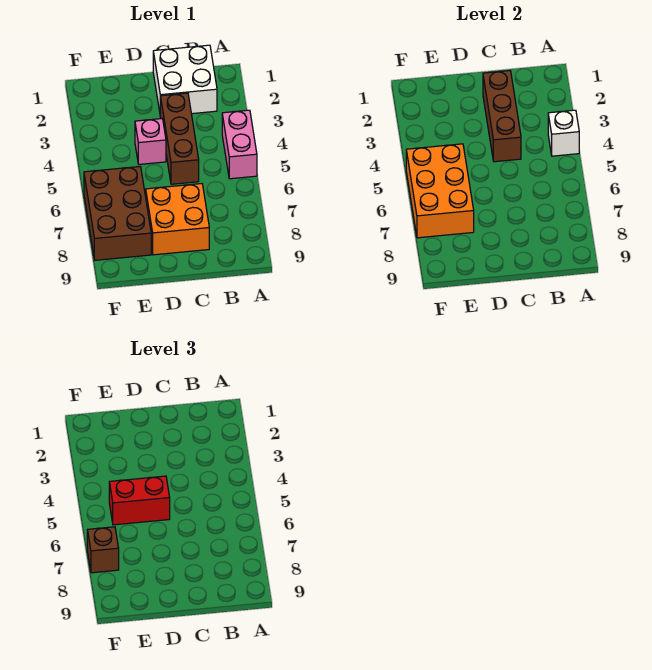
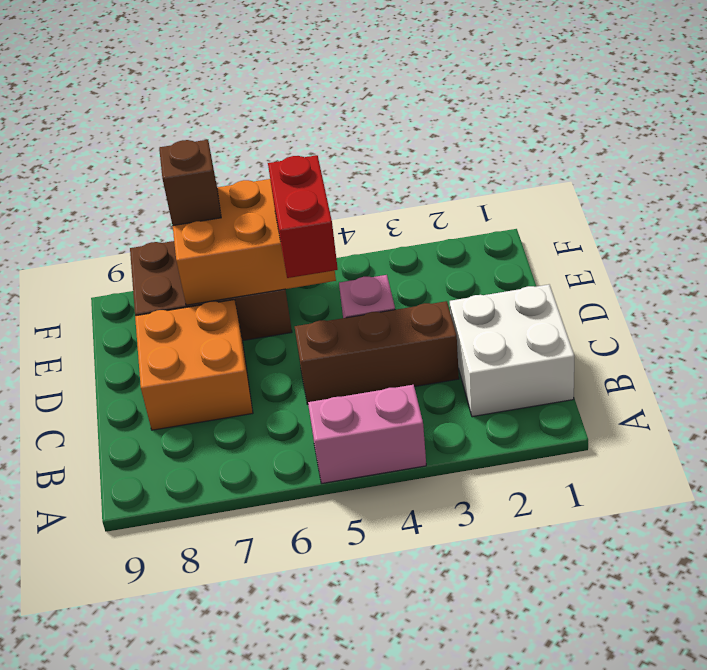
white 1x1 brick [548,110,579,156] -> none
brown 1x3 brick [483,71,521,162] -> none

